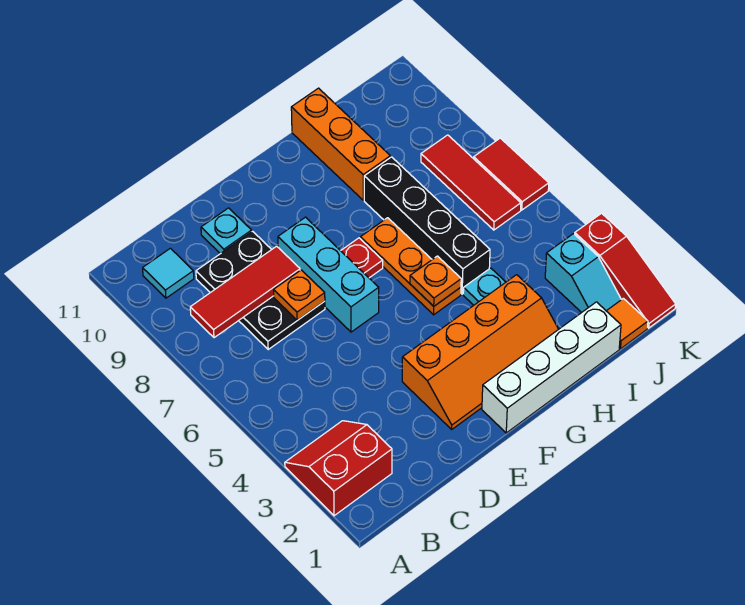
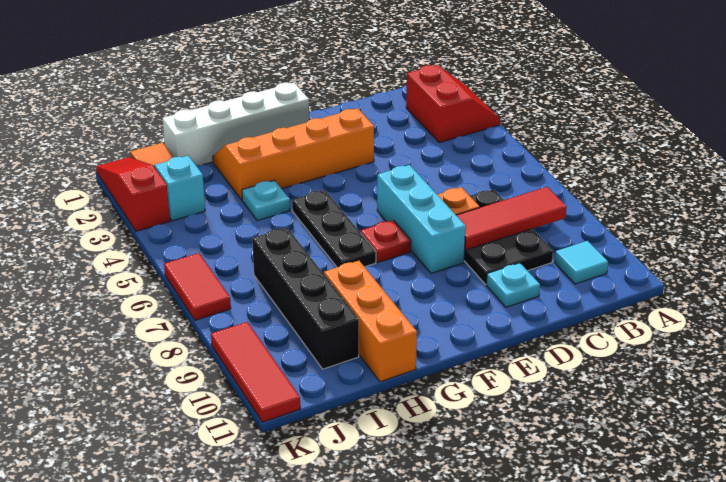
red 2x2 slope [285,421,392,516] -> red 2x2 slope turned to [406,65,500,143]
orange 1x3 plate [360,218,461,315] -> black 1x3 plate [292,190,376,267]
orange 1x1 plate [410,256,461,306] -> none
black 1x4 brick [364,157,490,294] -> black 1x4 brick moved to [252,228,359,369]
red 1x3 tile [421,135,521,230] -> red 1x3 tile moved to [211,322,300,422]

